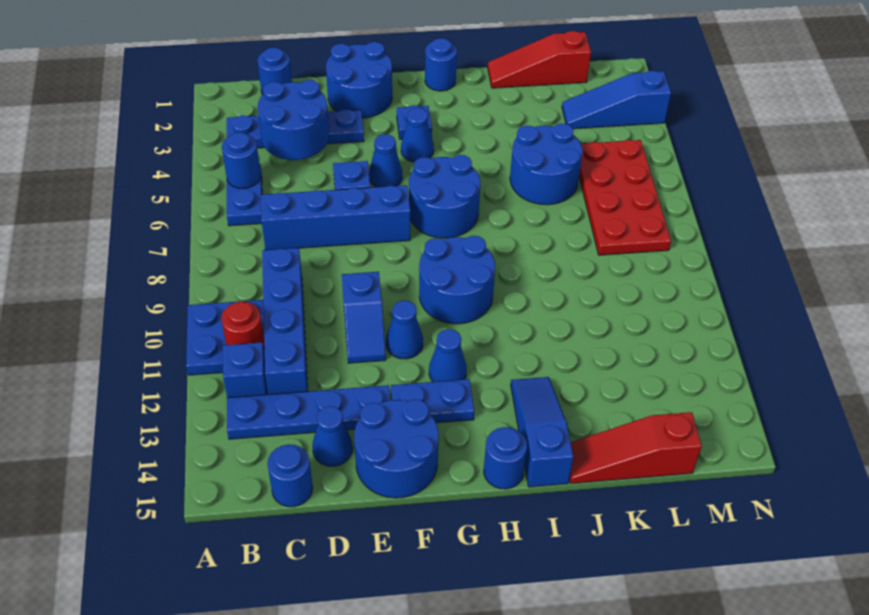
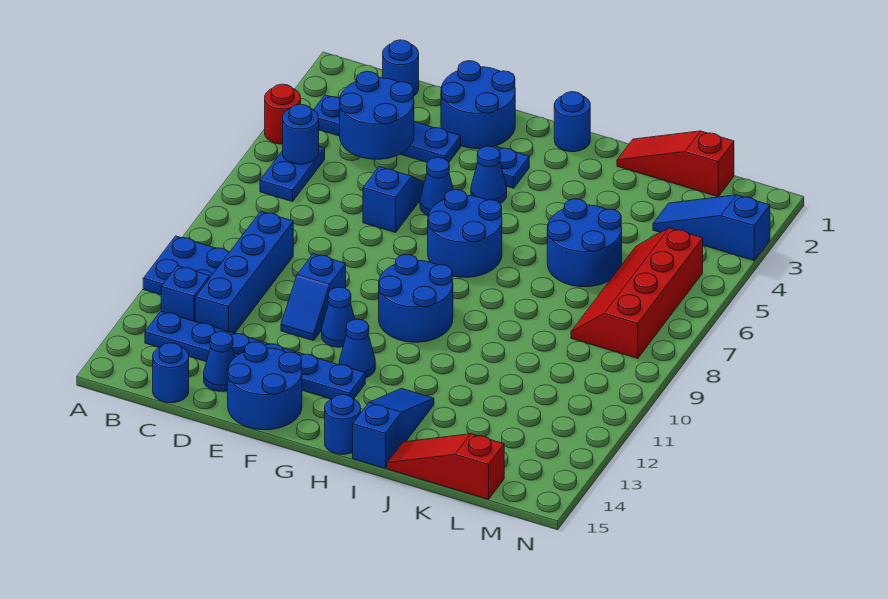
red 1x1 round brick [221,302,265,349] -> red 1x1 round brick moved to [265,84,301,144]
blue 1x4 brick [261,185,410,250] -> none
red 2x4 plate [579,140,671,255] -> red 2x4 slope [571,228,703,358]

